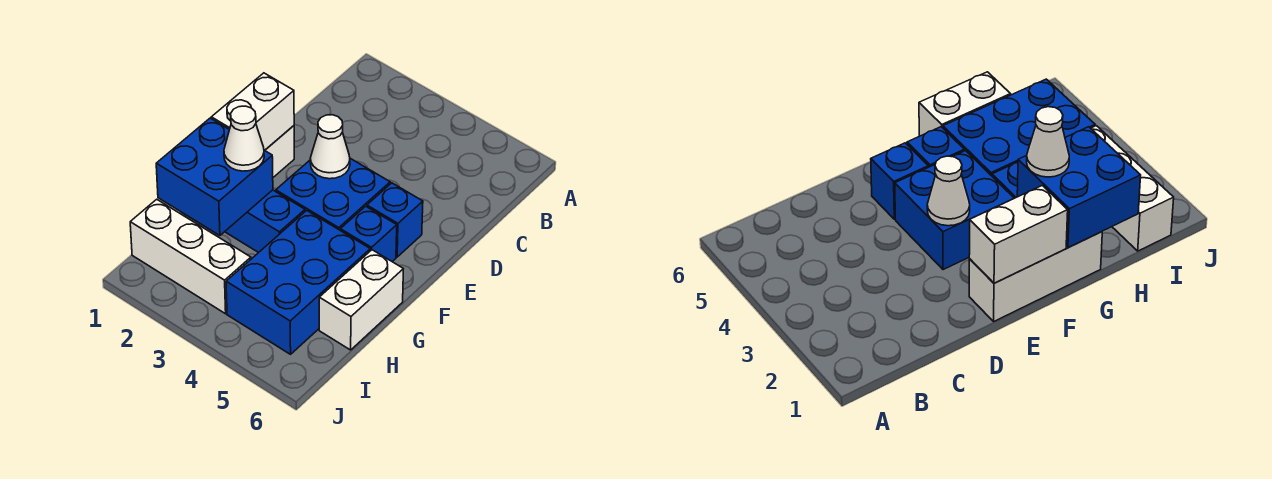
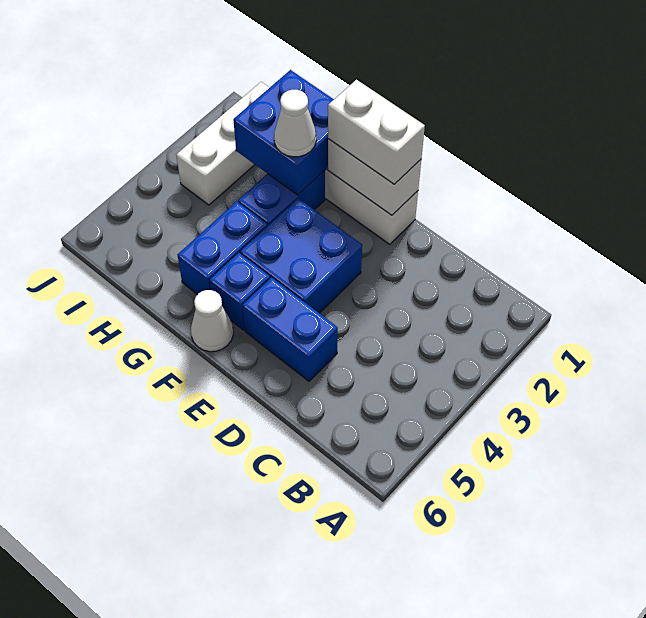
white 1x1 cone [310,115,350,179] -> white 1x1 cone moved to [191,290,233,352]
blue 1x1 brick [367,183,423,257] -> blue 1x2 brick [242,277,338,381]
blue 2x3 brick [226,210,370,354] -> blue 1x2 brick [178,201,267,294]
white 1x2 brick [319,250,403,350] -> white 1x2 brick moved to [328,80,425,184]

